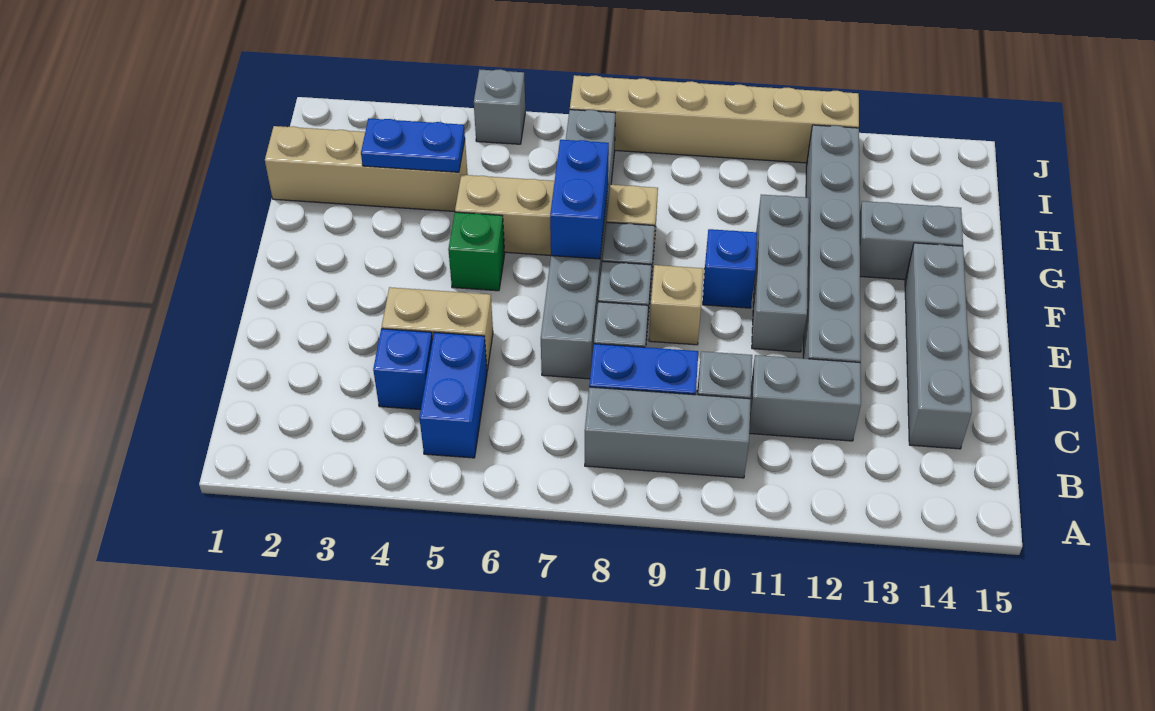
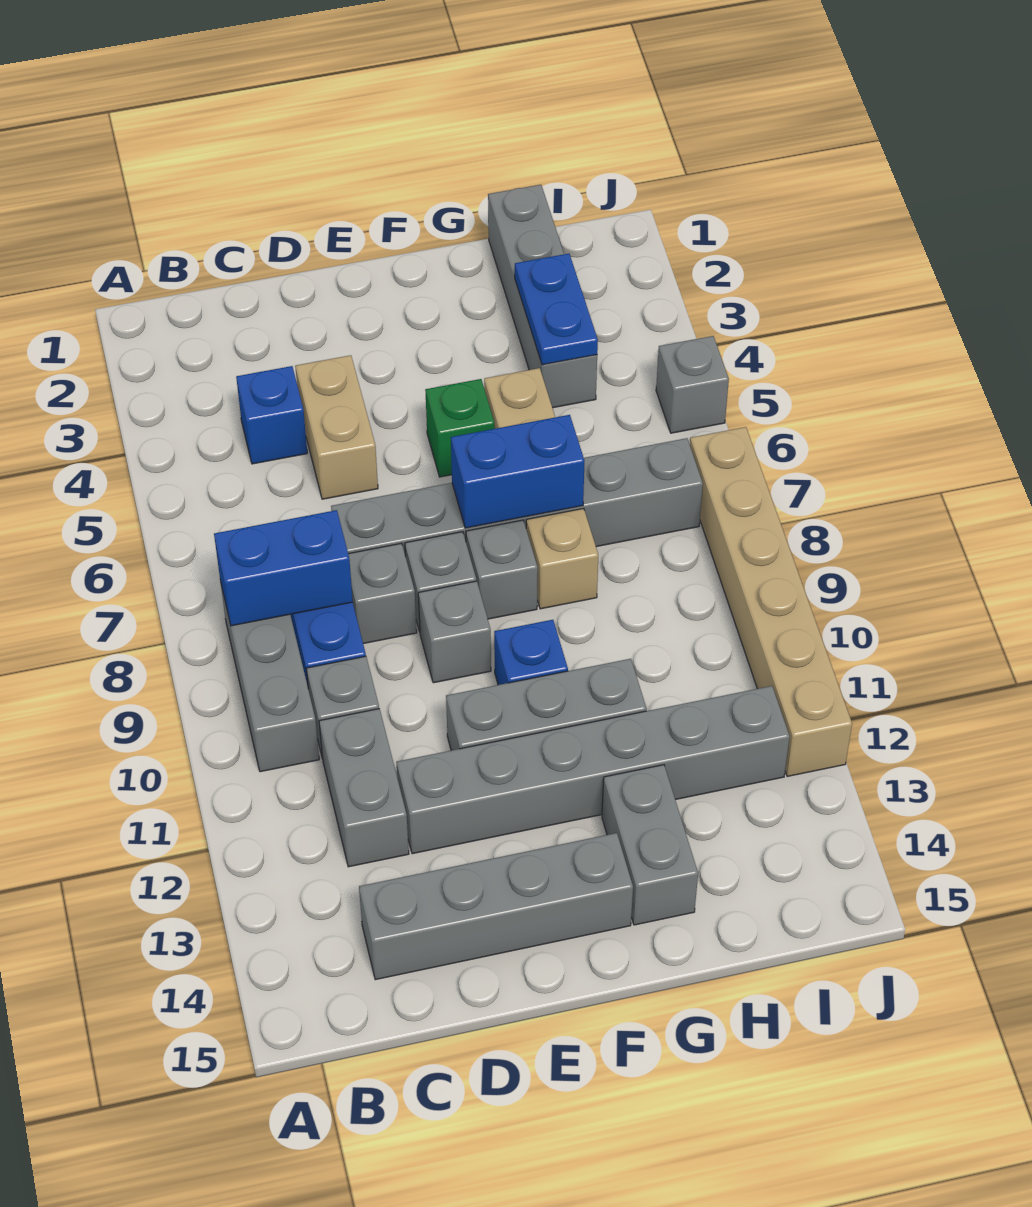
blue 1x2 brick [419,332,487,458] -> blue 1x2 brick moved to [214,510,353,626]
tan 1x1 brick [649,265,703,345] -> grey 1x1 brick [418,581,491,683]
tan 1x4 brick [265,126,468,212] -> grey 1x4 brick [488,185,597,408]

